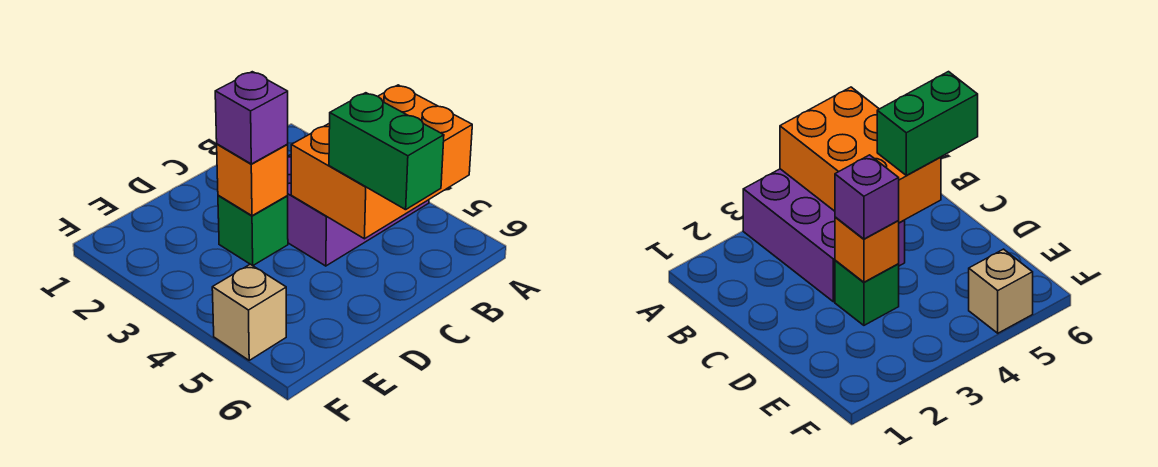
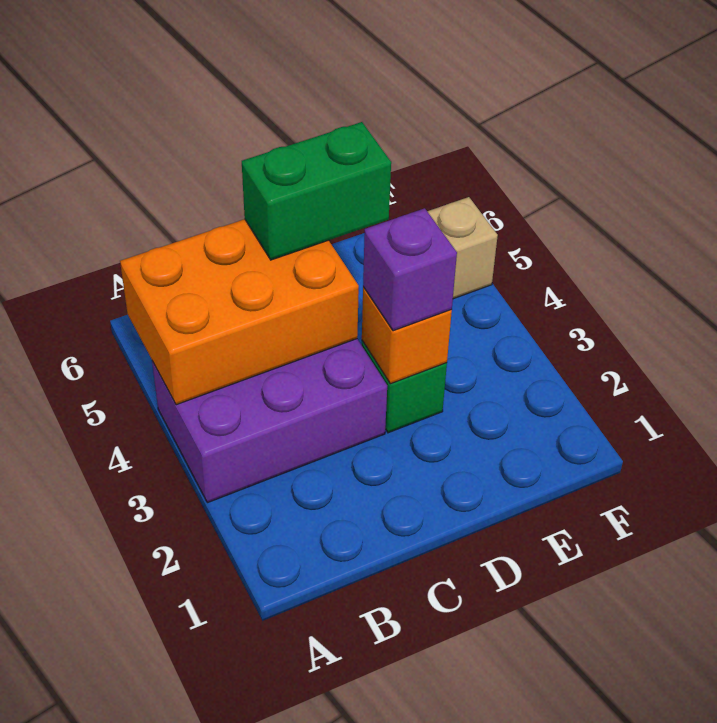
green 1x2 brick [329,93,444,210] -> green 1x2 brick turned to [242,122,391,260]

